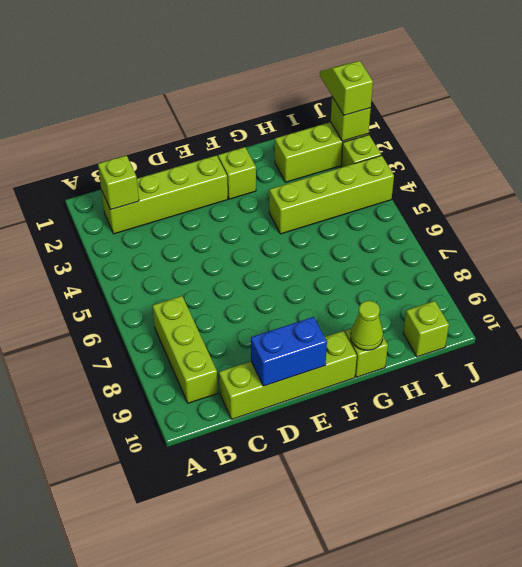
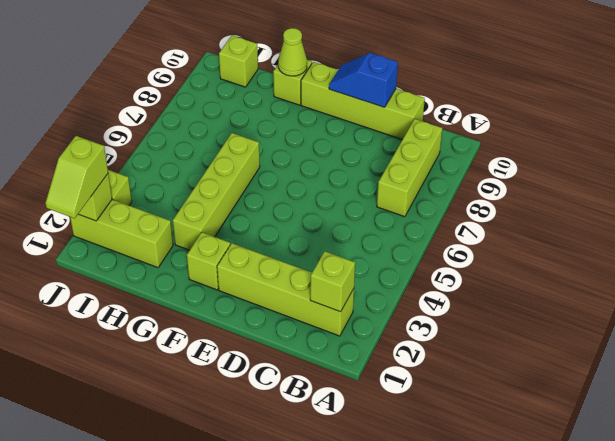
blue 1x2 brick [251,317,327,386] -> blue 1x2 slope [329,53,398,107]
lime 1x4 brick [269,155,394,234] -> lime 1x4 brick turned to [173,133,260,250]

